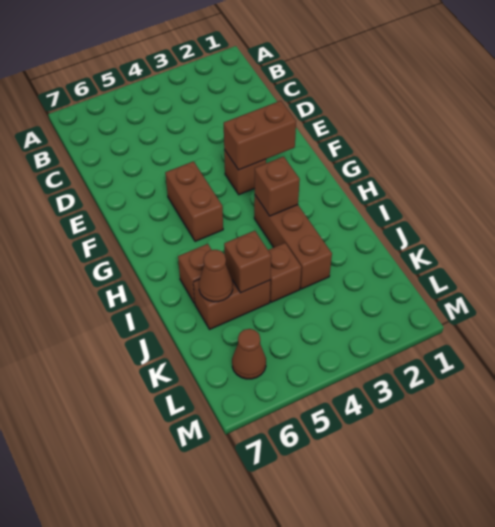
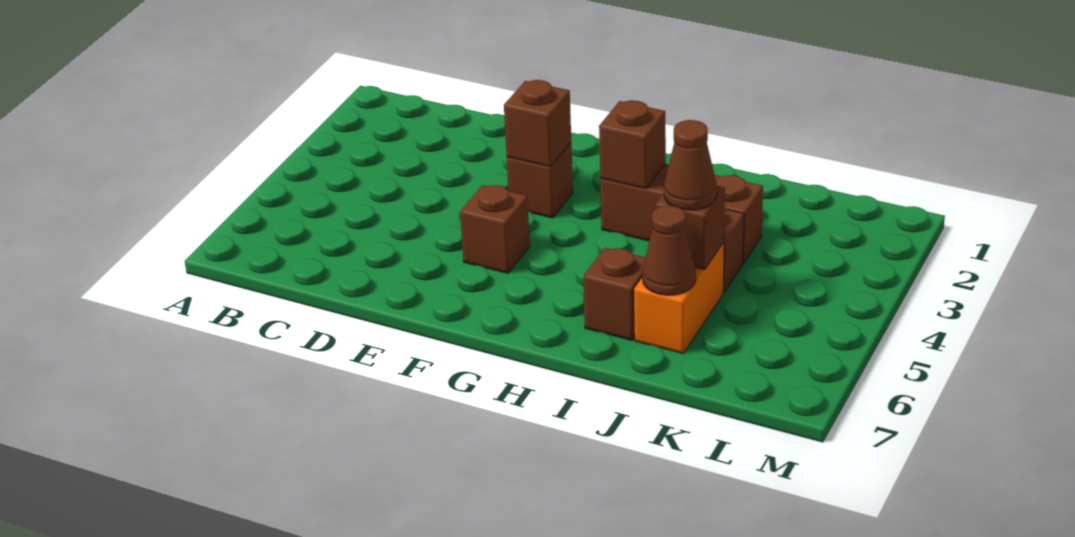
brown 1x2 brick [224,101,296,170] -> brown 1x1 brick [504,80,571,167]
brown 1x2 brick [165,161,223,241] -> brown 1x1 brick [460,185,530,273]
brown 1x2 brick [193,279,270,329] -> orange 1x2 brick [634,243,724,353]
brown 1x1 cone [232,329,266,379] -> brown 1x1 cone moved to [664,120,717,210]

